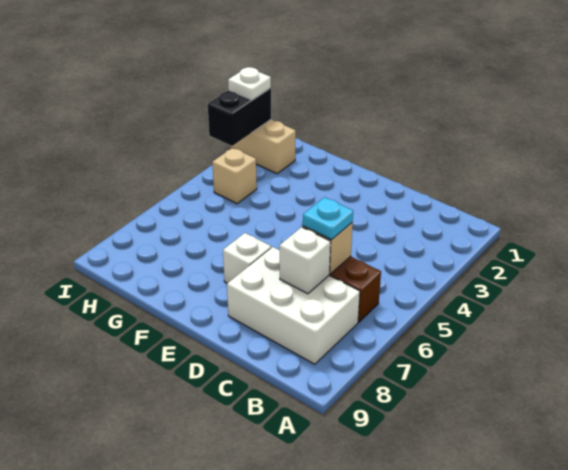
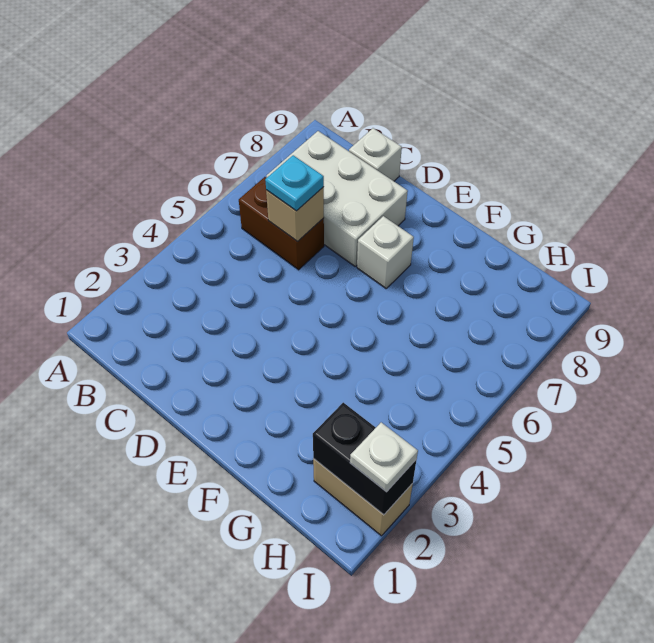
white 1x1 brick [279,227,331,294] -> white 1x1 brick moved to [349,128,402,181]
tan 1x1 brick [212,148,257,204] -> none
black 1x2 brick [208,88,271,146] -> black 1x2 brick turned to [313,403,417,515]

